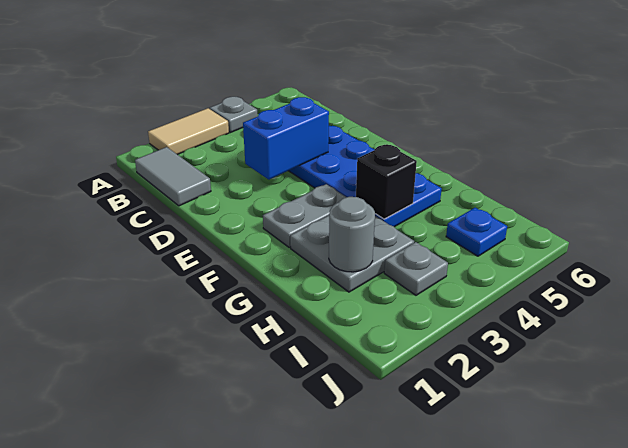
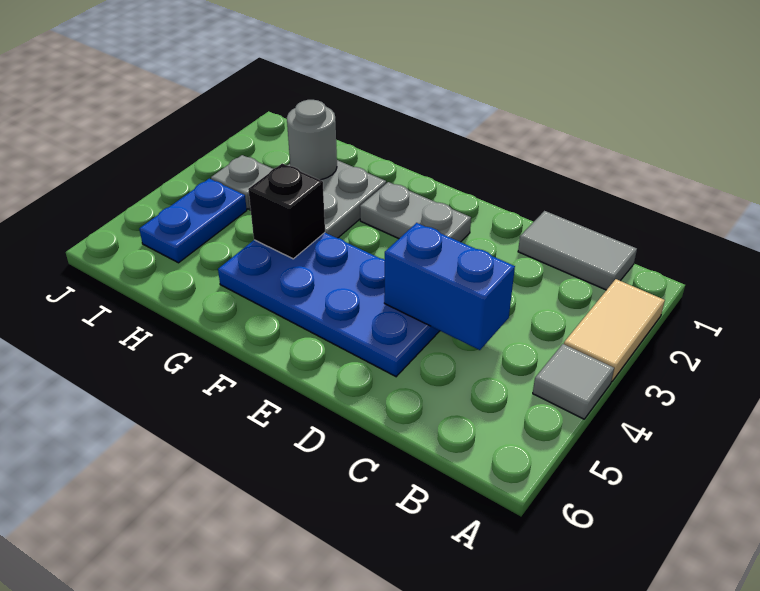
grey 1x1 plate [210,97,258,133] -> grey 1x1 tile [533,344,614,419]
blue 1x2 brick [243,97,329,179] -> blue 1x2 brick turned to [384,223,515,350]
grey 1x2 plate [263,184,346,247] -> grey 1x2 plate turned to [360,182,471,242]
blue 1x1 plate [446,208,507,256] -> blue 1x2 plate [139,179,247,263]

